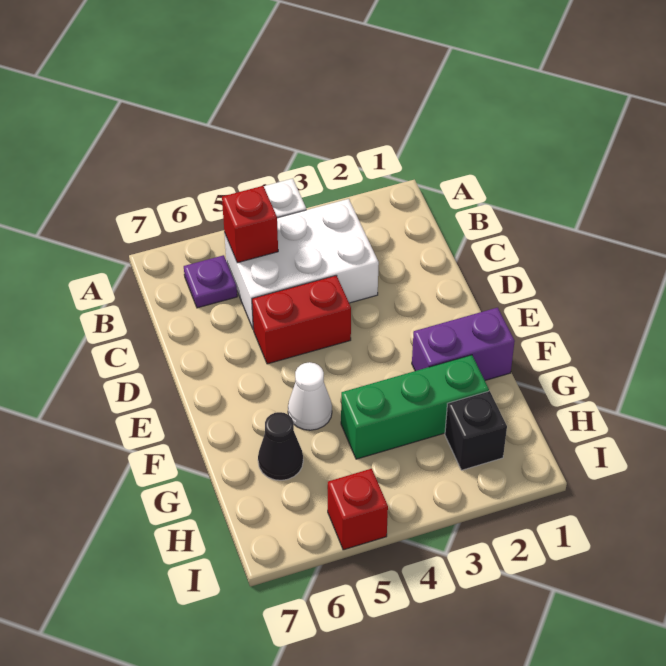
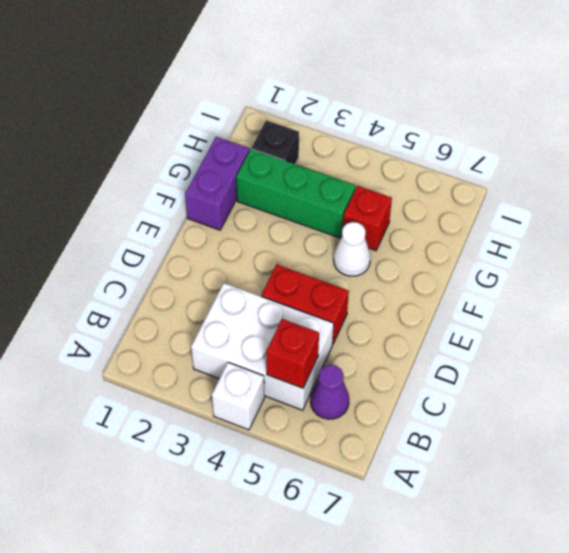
purple 1x1 plate [184,255,237,308] -> purple 1x1 cone [311,365,349,419]
purple 1x2 brick [412,308,515,380] -> purple 1x2 brick turned to [185,137,249,230]
black 1x1 cone [258,412,303,480] -> none
red 1x1 brick [328,469,388,550] -> red 1x1 brick moved to [343,186,392,251]

